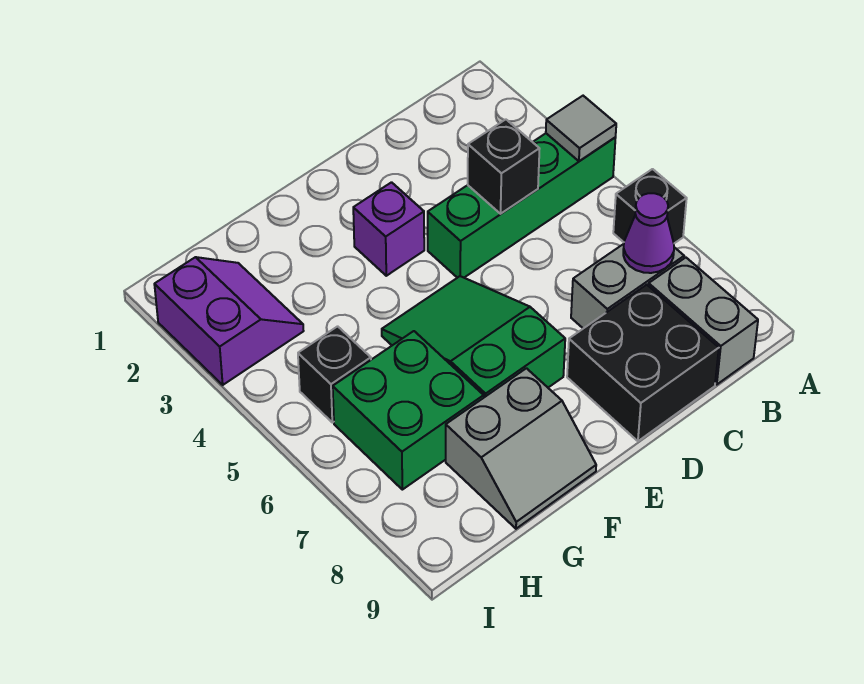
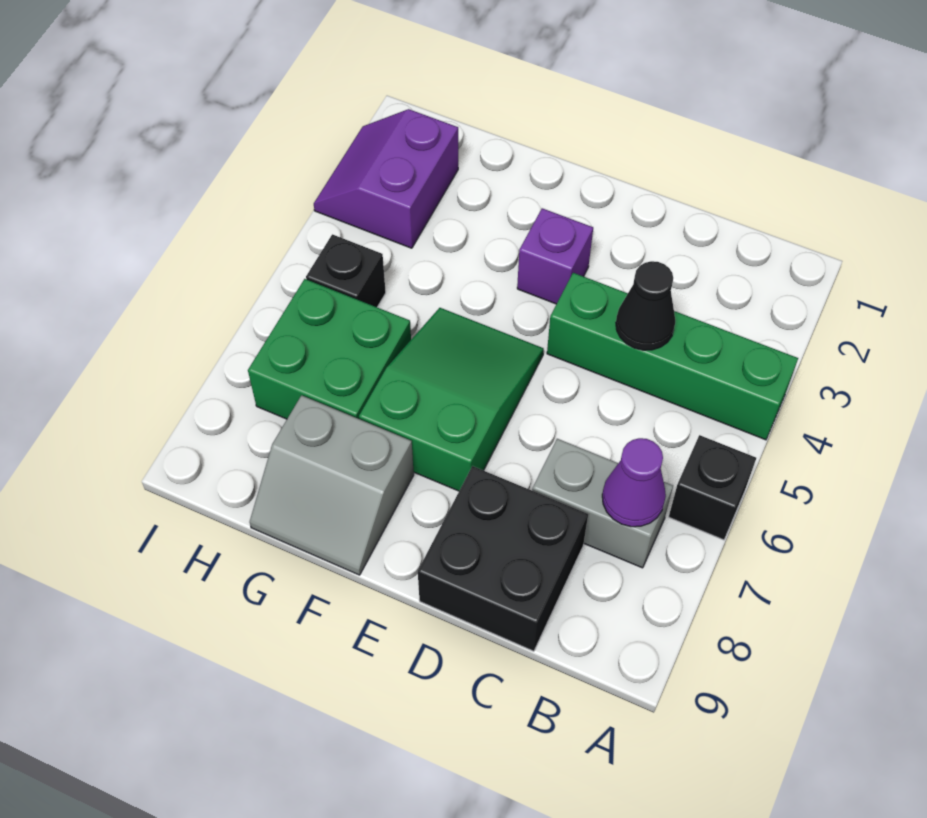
grey 1x1 tile [546,96,616,161] -> none
grey 1x2 brick [649,258,758,384] -> none
black 1x1 brick [468,119,540,214] -> black 1x1 cone [616,261,675,350]
purple 2x2 slope [154,257,303,385] -> purple 2x2 slope turned to [314,109,458,248]

